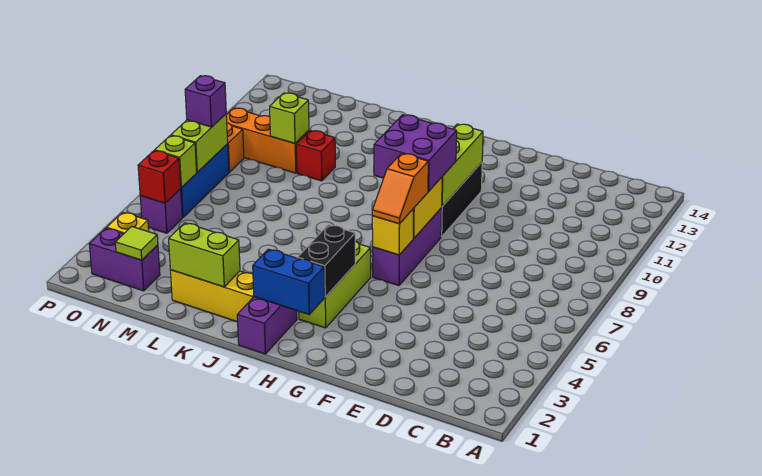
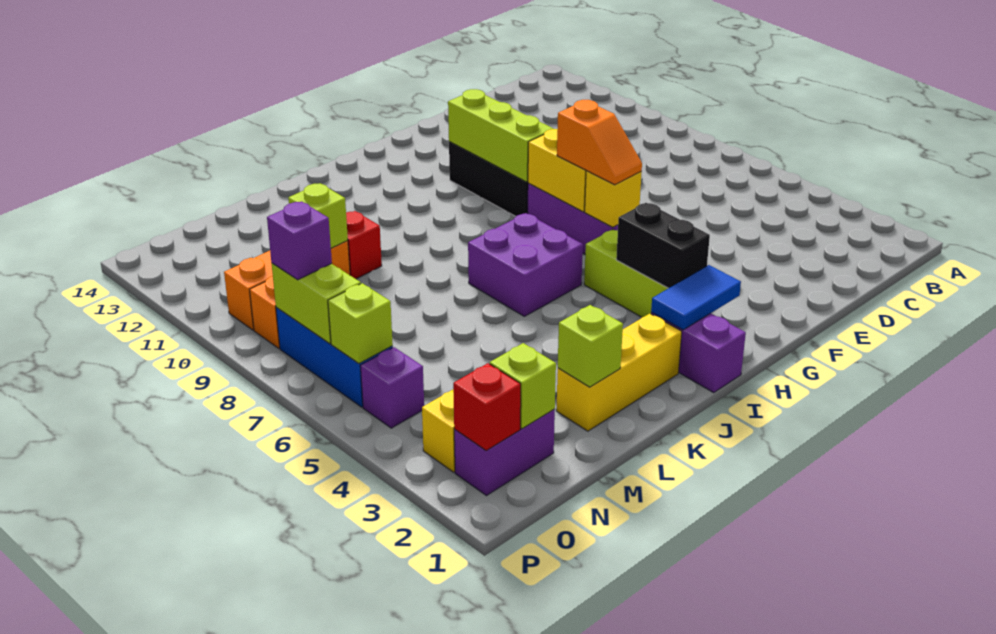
purple 2x2 brick [374,115,457,191] -> purple 2x2 brick moved to [468,213,583,316]
blue 1x2 brick [253,249,325,314] -> blue 1x2 tile [651,265,741,330]
lime 1x2 brick [169,223,240,287] -> lime 1x1 brick [558,305,623,387]
lime 1x1 tile [115,227,158,260] -> lime 1x1 brick [490,343,556,429]
red 1x1 brick [138,151,181,203] -> red 1x1 brick moved to [453,363,521,450]

